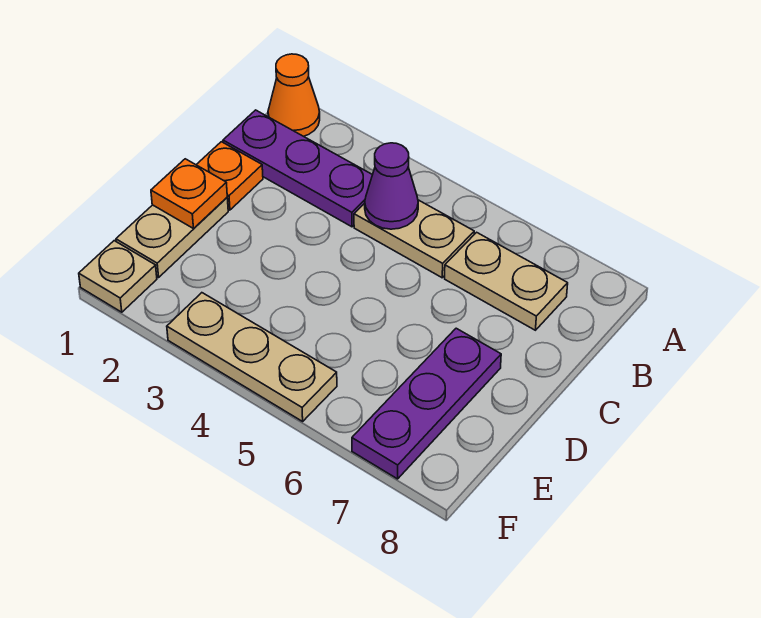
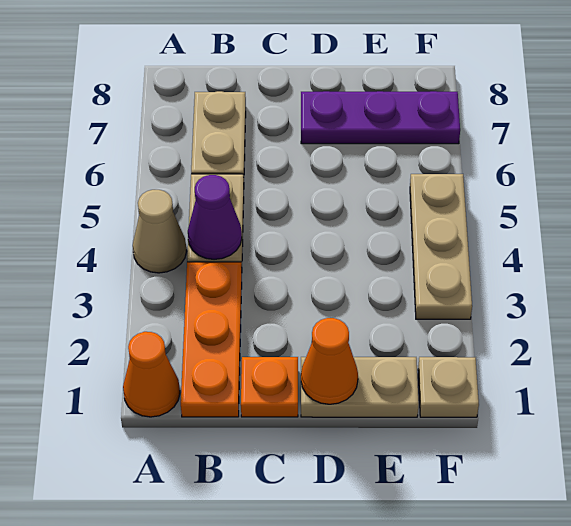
none -> tan 1x1 cone [133,190,187,273]
purple 1x3 plate [223,110,372,227] -> orange 1x3 plate [181,262,242,417]
orange 1x1 plate [151,159,227,229] -> orange 1x1 cone [301,318,358,404]

